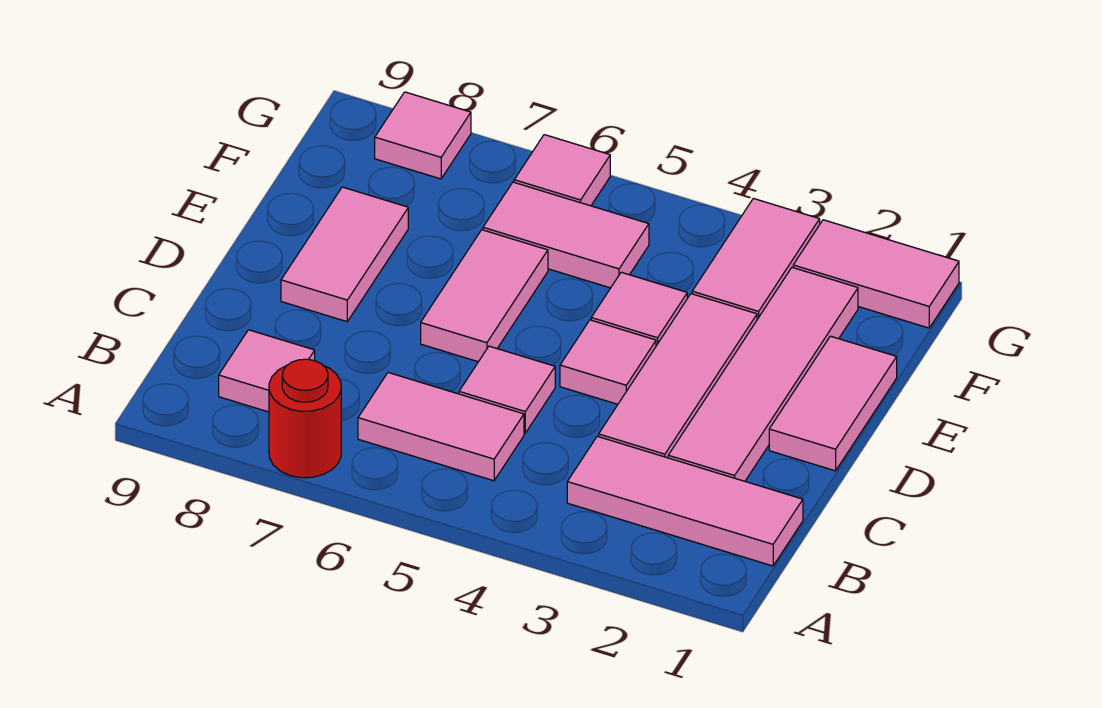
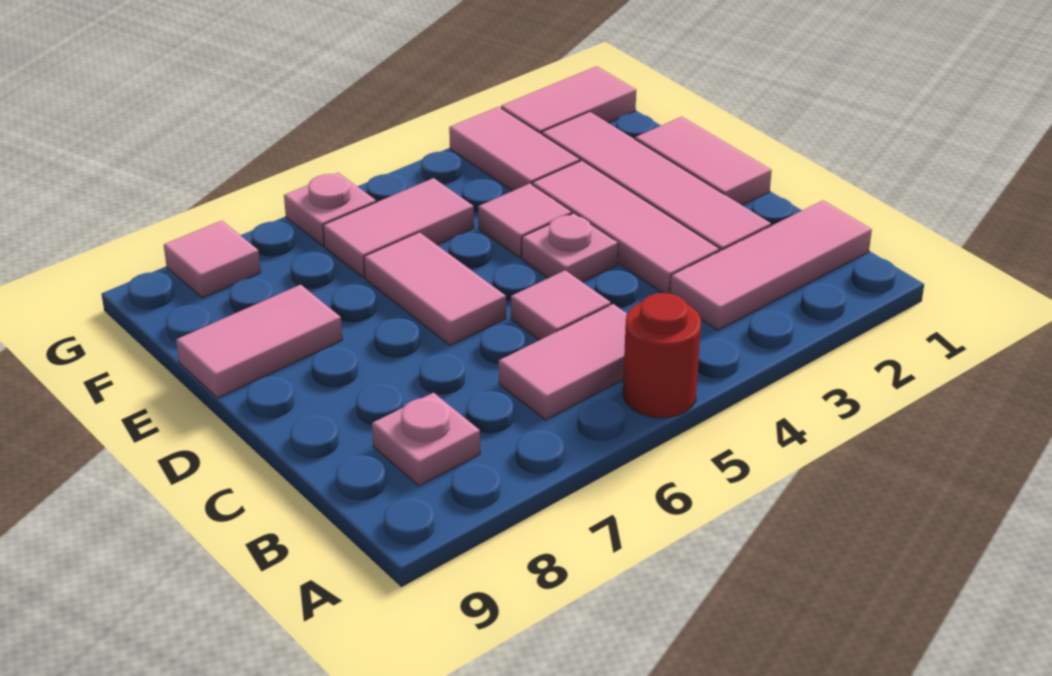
red 1x1 round brick [269,359,341,478] -> red 1x1 round brick moved to [623,293,701,418]
pink 1x1 tile [219,330,315,412] -> pink 1x1 plate [372,393,480,486]
pink 1x1 tile [560,320,656,404] -> pink 1x1 plate [522,213,618,282]
pink 1x2 tile [281,187,408,322] -> pink 1x2 tile turned to [176,285,342,398]
pink 1x1 tile [514,135,610,206] -> pink 1x1 plate [284,173,376,246]

